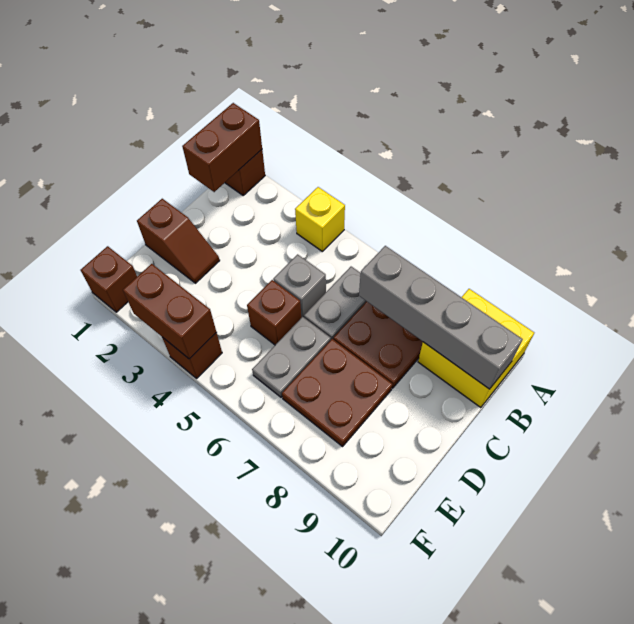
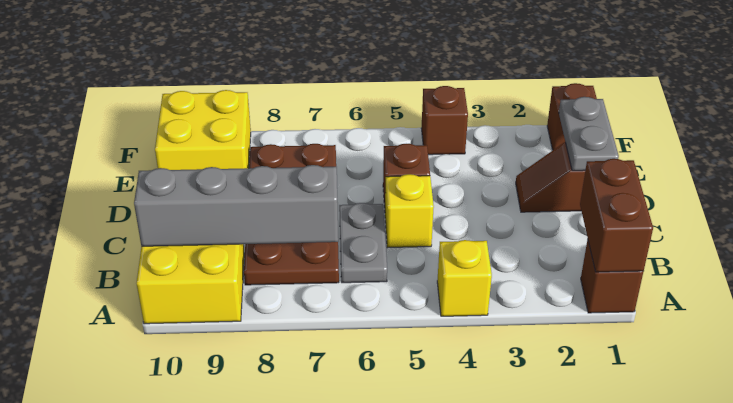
grey 1x1 brick [273,254,326,318] -> yellow 1x1 brick [385,174,434,248]
grey 1x2 plate [252,317,331,397] -> grey 1x2 plate moved to [559,97,619,171]
none -> yellow 2x2 brick [155,90,251,170]
brown 1x2 brick [123,264,216,359] -> none

